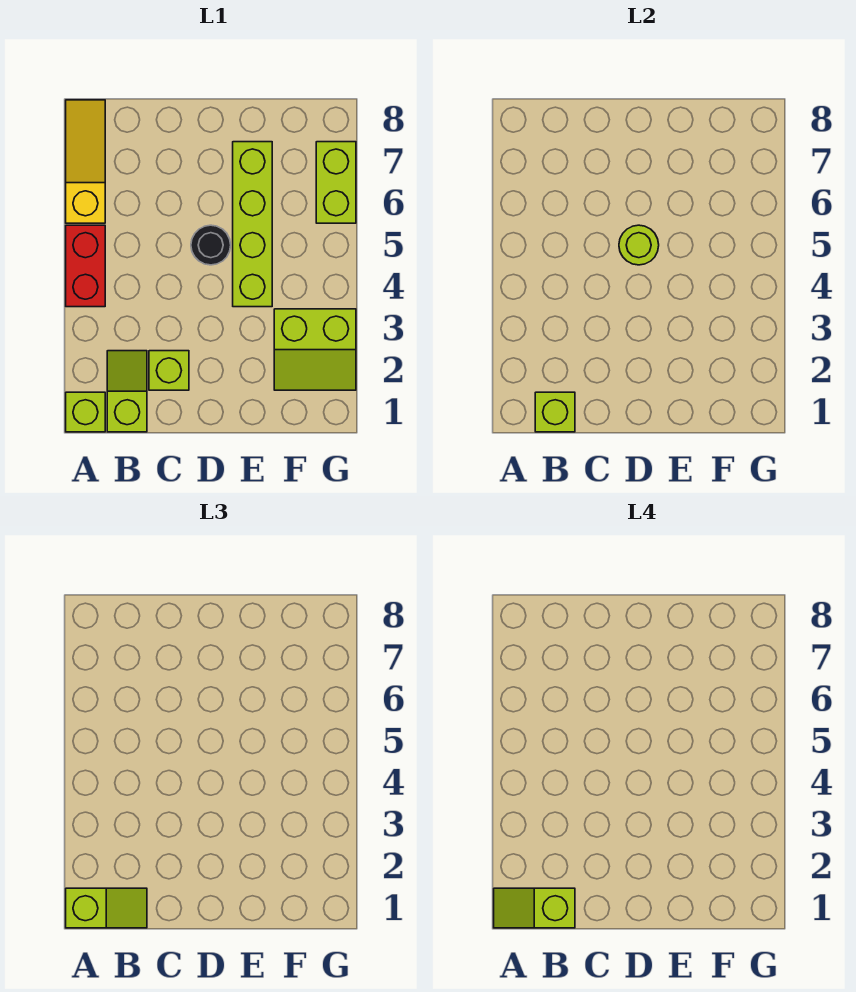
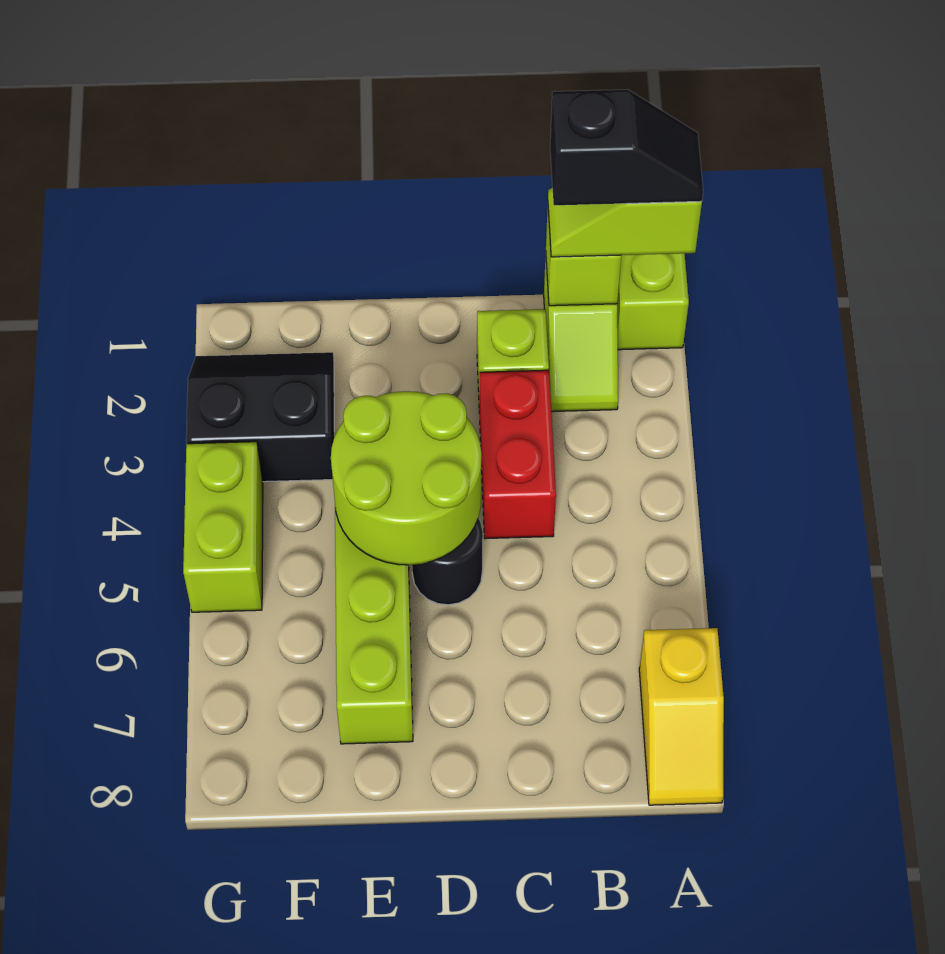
lime 1x2 slope [494,888,575,928] -> black 1x2 slope [550,89,703,205]
red 1x2 brick [66,225,105,307] -> red 1x2 brick moved to [480,370,556,539]
yellow 1x3 slope [66,100,105,223] -> yellow 1x2 slope [639,628,724,805]
lime 1x1 round brick [619,225,659,265] -> lime 2x2 round brick [331,391,481,565]
lime 2x2 slope [274,309,356,390] -> black 2x2 slope [186,352,334,482]
lime 1x2 brick [316,142,356,223] -> lime 1x2 brick moved to [183,442,263,612]

